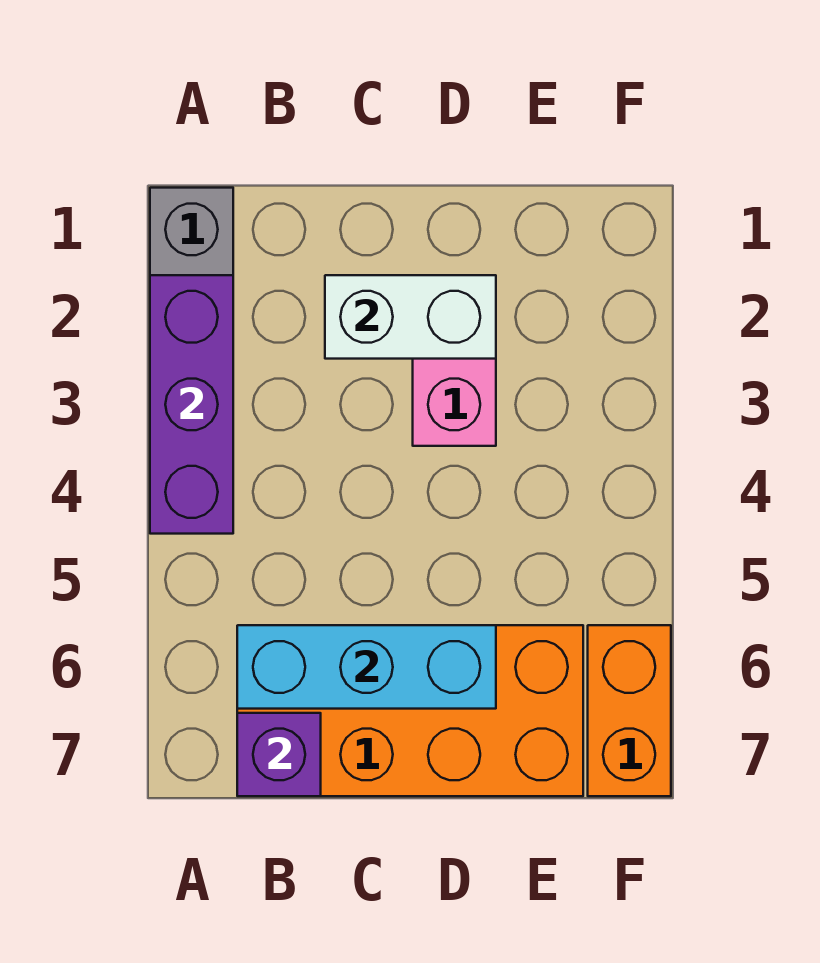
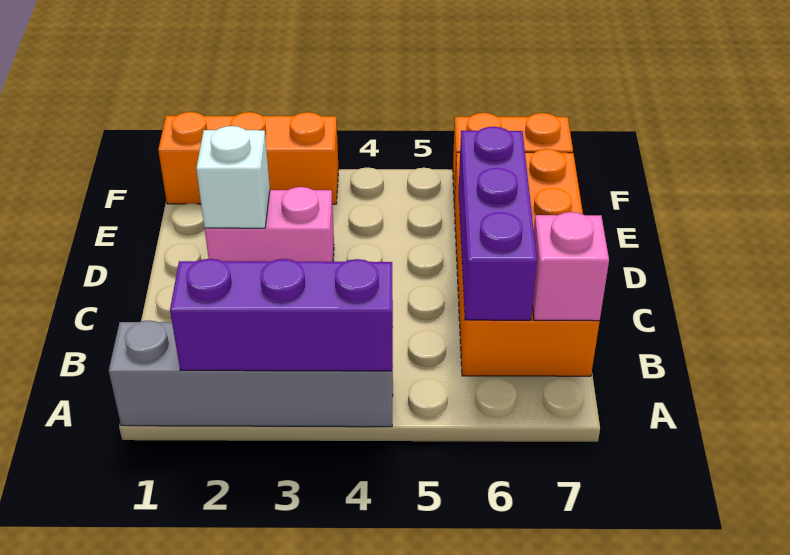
cyan 1x3 brick [237,625,496,709] -> purple 1x3 brick [459,127,537,320]
purple 1x1 brick [237,713,321,796] -> pink 1x1 brick [532,212,609,321]
white 1x2 brick [325,275,496,359] -> white 1x1 brick [196,126,270,228]
none -> orange 1x3 brick [158,112,339,204]

